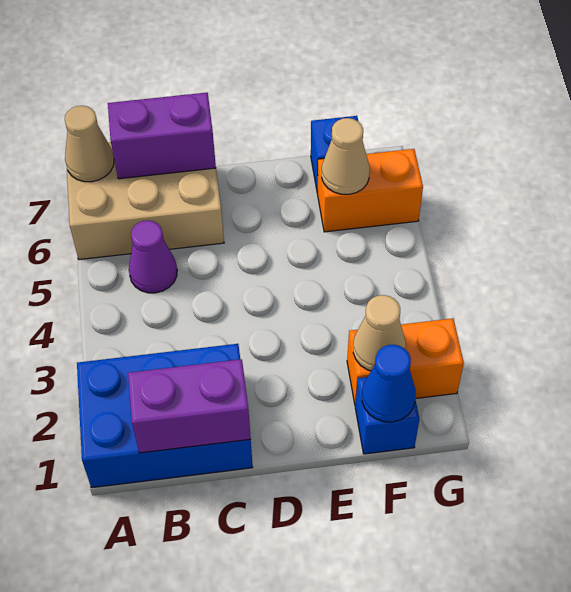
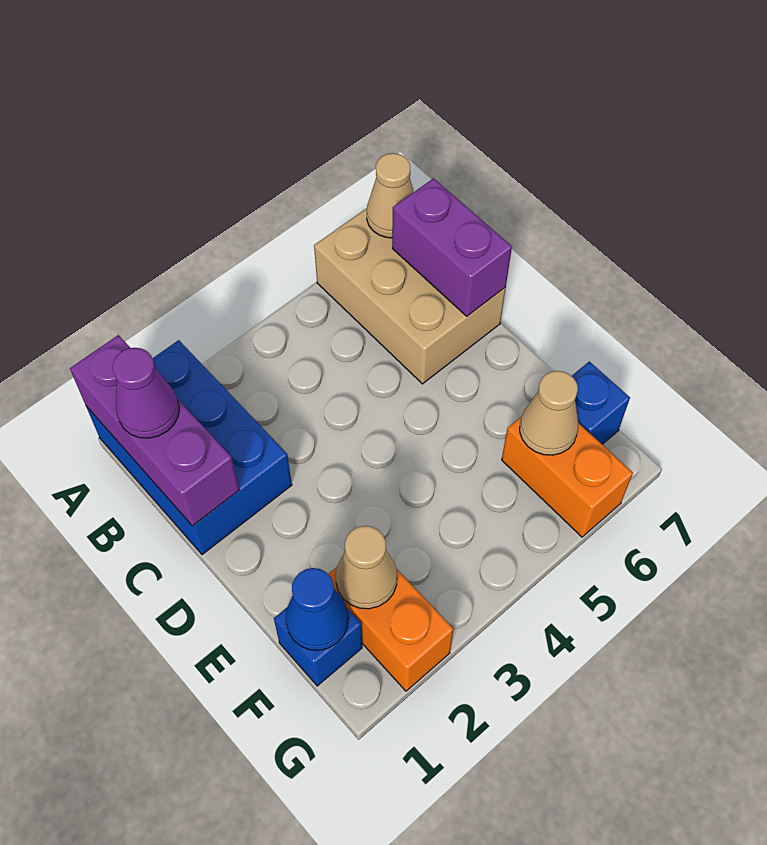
purple 1x2 brick [128,359,251,453] -> purple 1x3 brick [70,335,239,526]
purple 1x1 cone [129,220,177,293] -> purple 1x1 cone moved to [112,348,179,438]

